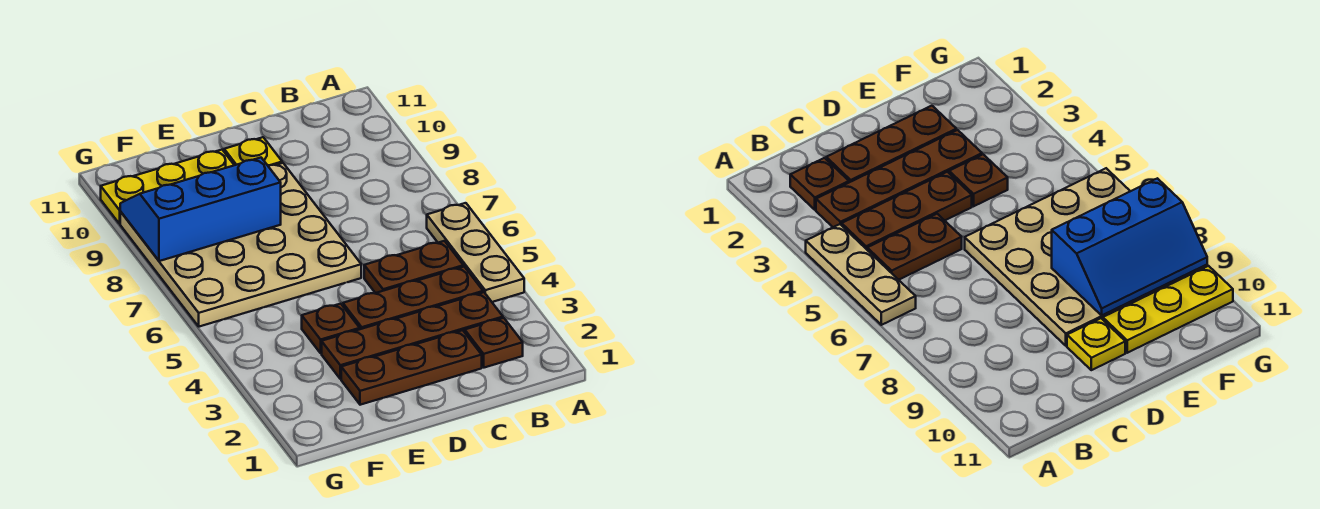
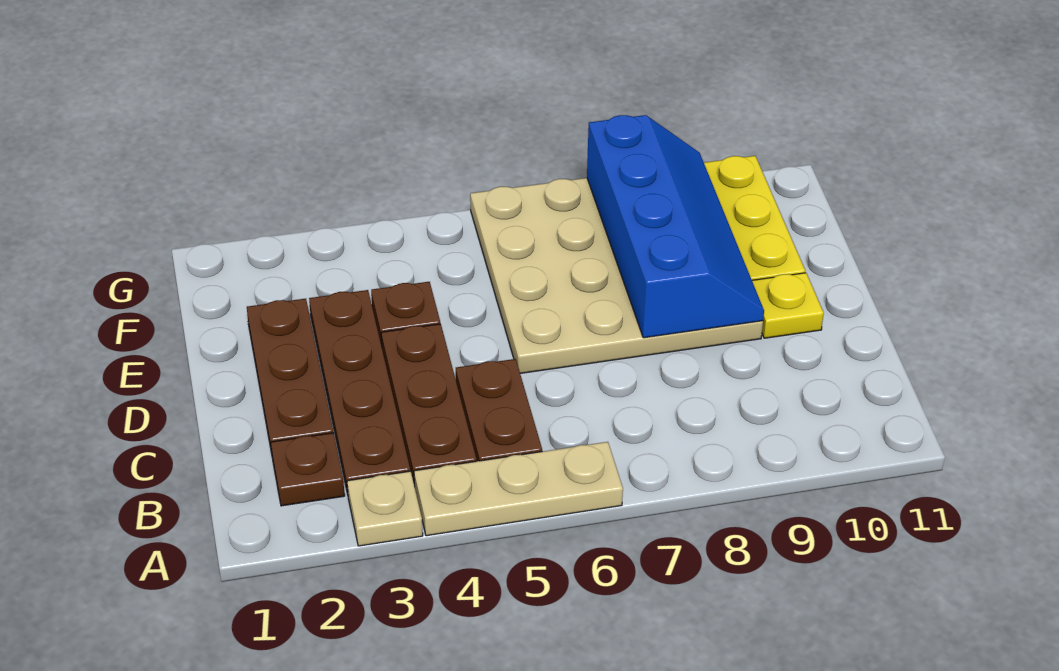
none -> tan 1x1 plate [347,471,423,546]
blue 2x3 slope [120,158,281,261] -> blue 2x4 slope [587,115,764,338]

